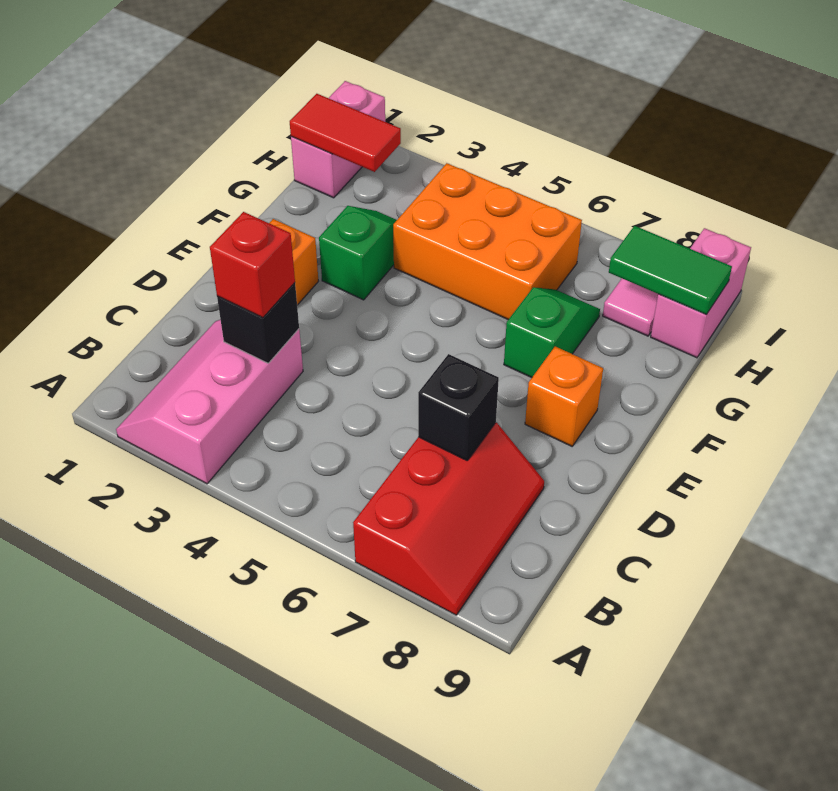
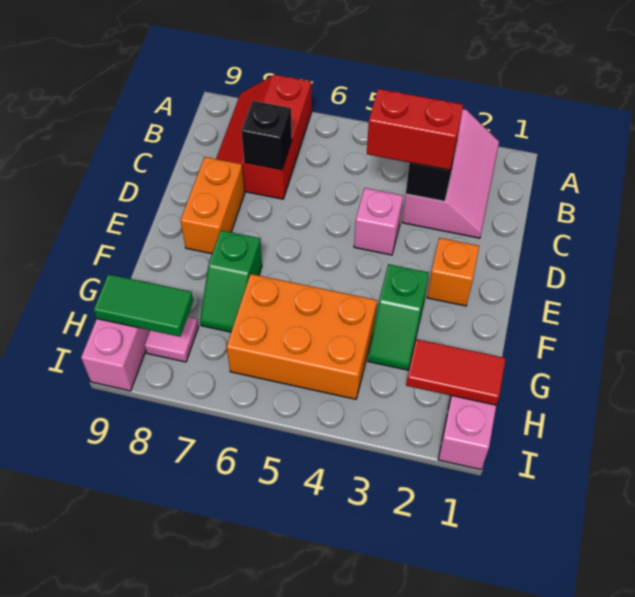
red 1x1 brick [210,212,295,318] -> red 1x2 brick [367,89,463,170]
none -> pink 1x1 brick [354,188,403,255]
orange 1x1 brick [525,347,603,446] -> orange 1x2 brick [180,157,245,254]

